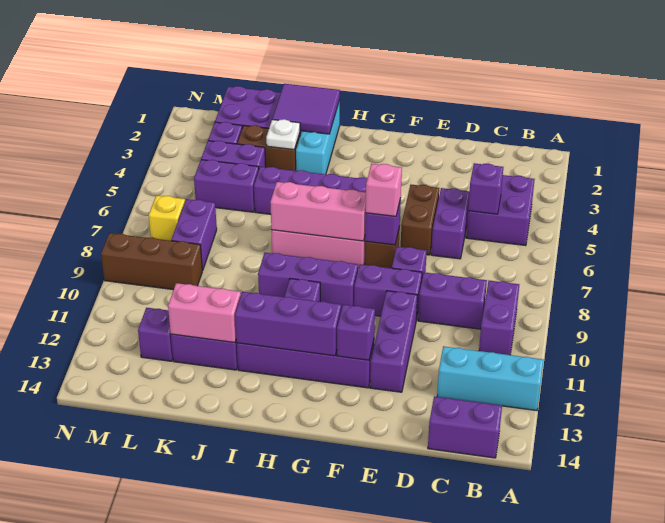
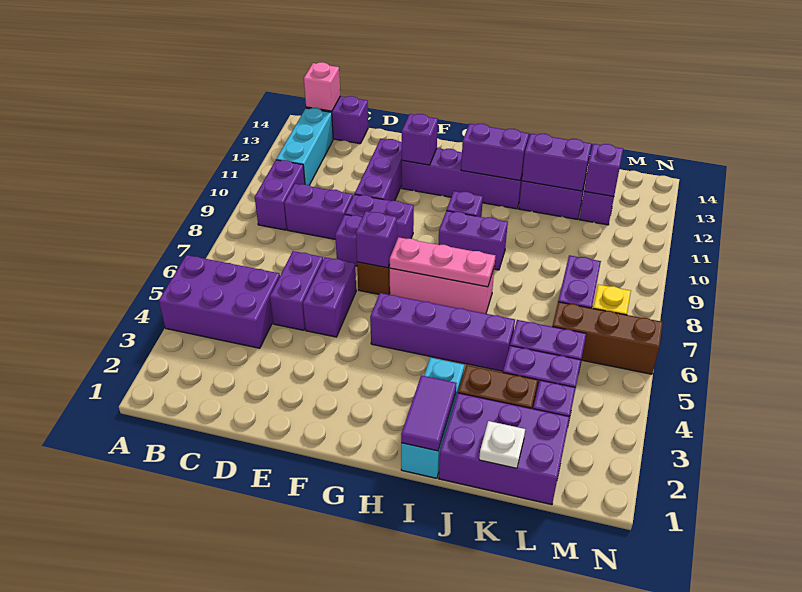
cyan 1x3 brick [437,346,544,411] -> cyan 1x3 brick turned to [276,108,333,185]
purple 2x2 brick [466,175,535,246] -> purple 2x3 brick [159,255,280,348]
purple 1x1 brick [468,163,503,214] -> purple 1x1 brick moved to [584,144,623,197]
brown 1x2 brick [401,185,439,255] -> purple 1x2 brick [303,257,356,337]
pink 1x1 brick [366,164,402,216] -> pink 1x1 brick moved to [304,62,340,111]
pink 1x3 brick [270,182,366,241] -> pink 1x3 plate [390,237,495,287]
purple 1x3 brick [258,253,358,310] -> purple 1x2 brick [438,211,508,270]
purple 1x3 brick [235,292,341,356] -> purple 1x2 brick [461,124,529,181]
purple 2x2 tile [272,84,340,134] -> purple 1x2 tile [401,375,457,451]
white 1x1 plate [266,119,300,150] -> white 1x1 plate moved to [479,421,525,468]
pink 1x2 brick [168,283,241,342] -> purple 1x2 brick [522,134,591,191]
brown 1x3 brick [101,233,202,290] -> brown 1x3 brick moved to [552,302,663,374]

